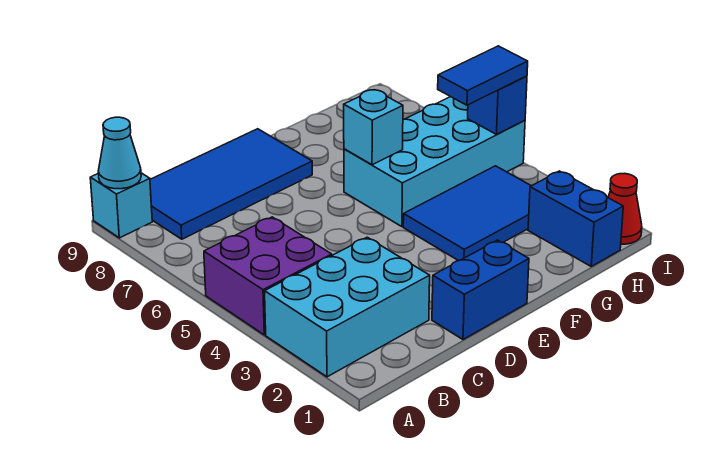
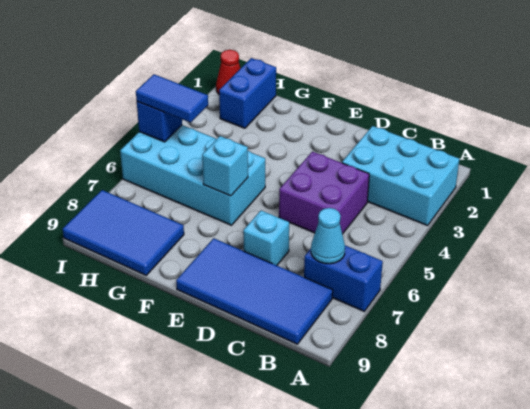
purple 2x2 brick [204,217,332,335] -> purple 2x2 brick moved to [279,151,369,234]
cyan 1x1 brick [90,173,152,238] -> cyan 1x1 brick moved to [243,210,289,265]
cyan 1x1 cone [98,117,141,189] -> cyan 1x1 cone moved to [311,208,345,264]
blue 1x2 brick [432,240,529,340] -> blue 1x2 brick moved to [304,245,383,311]
blue 2x3 tile [403,166,531,261] -> blue 2x3 tile moved to [63,190,184,275]

